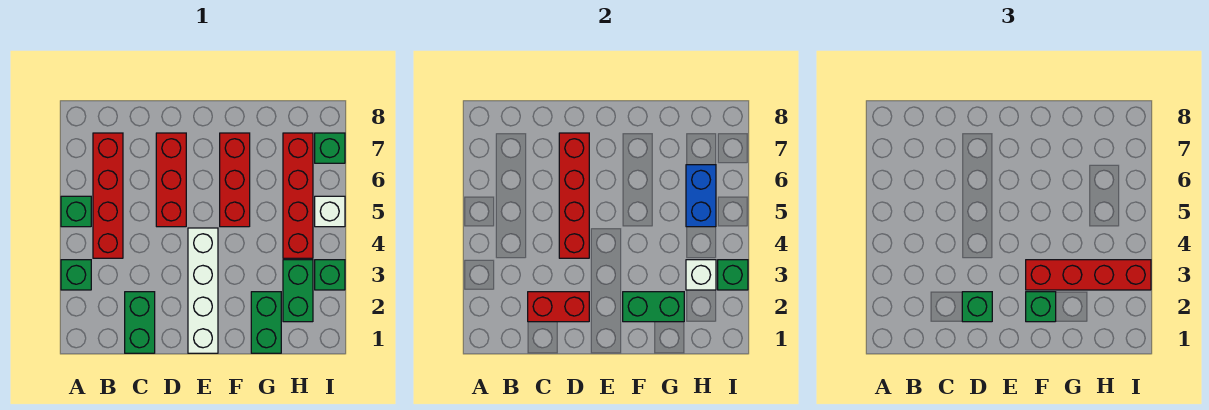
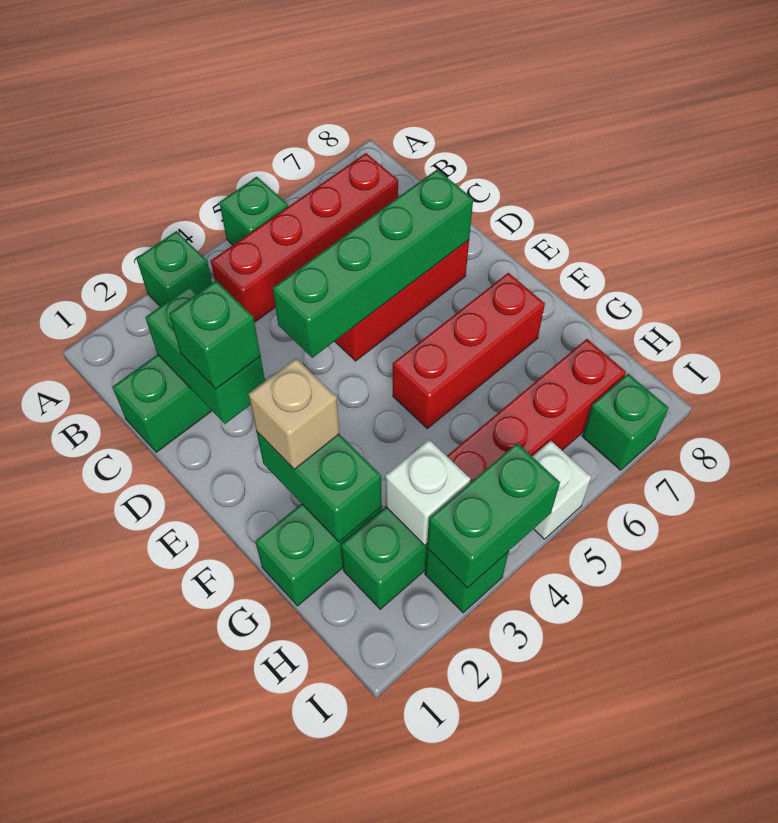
red 1x2 brick [528,292,589,322] -> green 1x2 brick [145,286,265,424]
red 1x4 brick [559,133,589,258] -> green 1x4 brick [273,170,473,358]
white 1x4 brick [188,228,218,353] -> none
green 1x1 brick [1026,292,1056,322] -> tan 1x1 brick [249,358,339,469]
red 1x4 brick [1026,260,1151,290] -> none
blue 1x2 brick [686,165,716,227] -> none
green 1x1 brick [718,260,748,290] -> green 1x2 brick [427,443,560,588]

